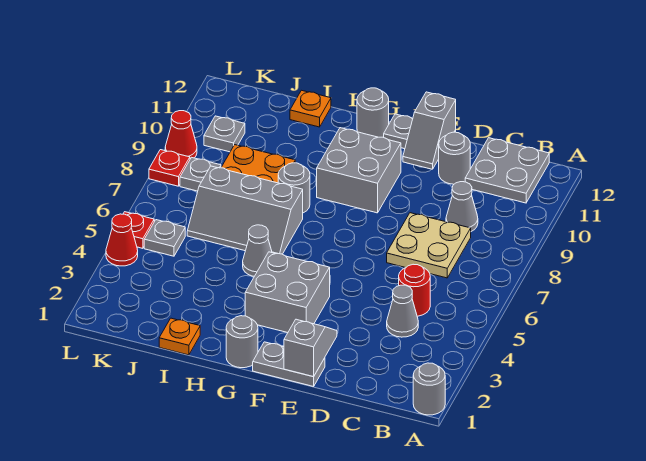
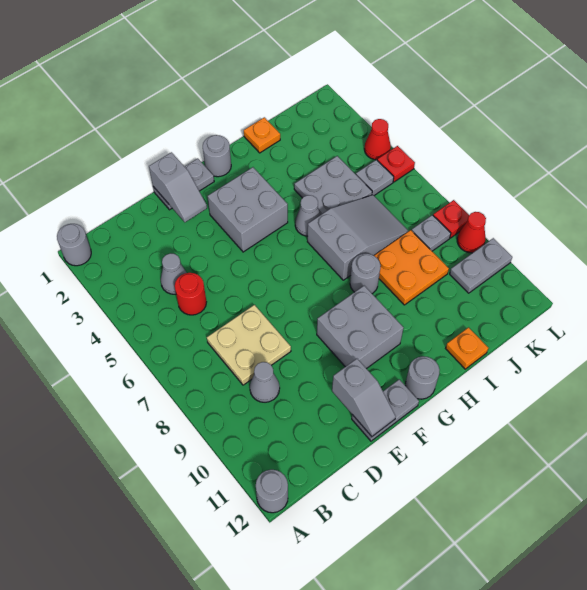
grey 2x2 plate [465,138,549,203] -> grey 2x2 plate moved to [294,156,372,215]
grey 1x1 round brick [439,132,470,184] -> grey 1x1 round brick moved to [256,470,288,513]
grey 1x2 slope [403,92,456,169] -> grey 1x2 slope turned to [332,359,396,437]
grey 2x3 slope [187,166,303,254] -> grey 2x3 slope turned to [307,195,408,280]
grey 1x1 plate [204,116,245,152] -> grey 1x2 plate [450,238,512,293]

